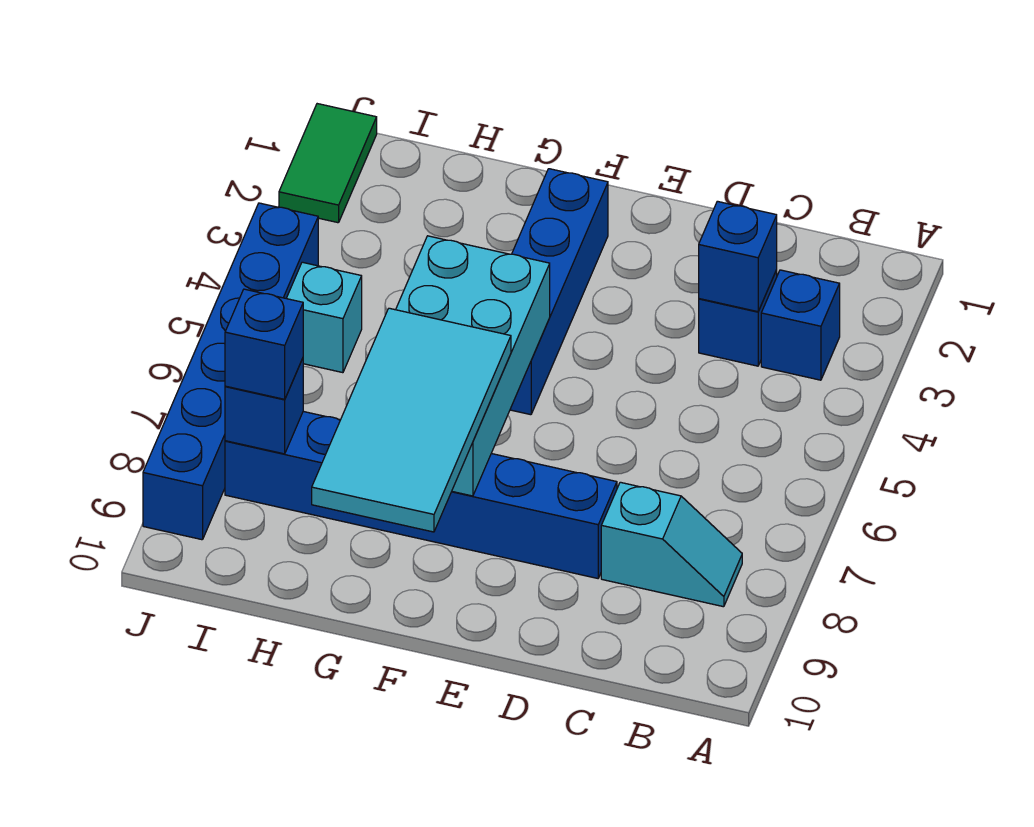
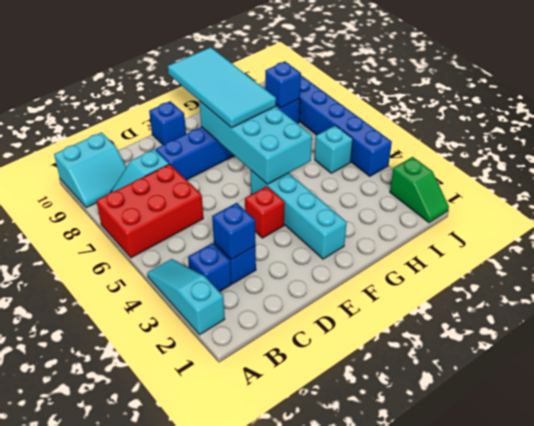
none -> cyan 1x3 slope [147,259,225,335]
none -> red 2x3 brick [96,164,203,258]
none -> cyan 2x2 slope [54,132,126,208]
none -> red 1x1 brick [245,186,285,238]
blue 1x4 brick [510,169,608,415] -> cyan 1x4 brick [251,171,347,259]
blue 1x1 brick [225,289,303,399] -> blue 1x1 brick moved to [149,101,186,145]
green 1x2 tile [279,104,377,223] -> green 1x2 slope [390,157,449,223]

